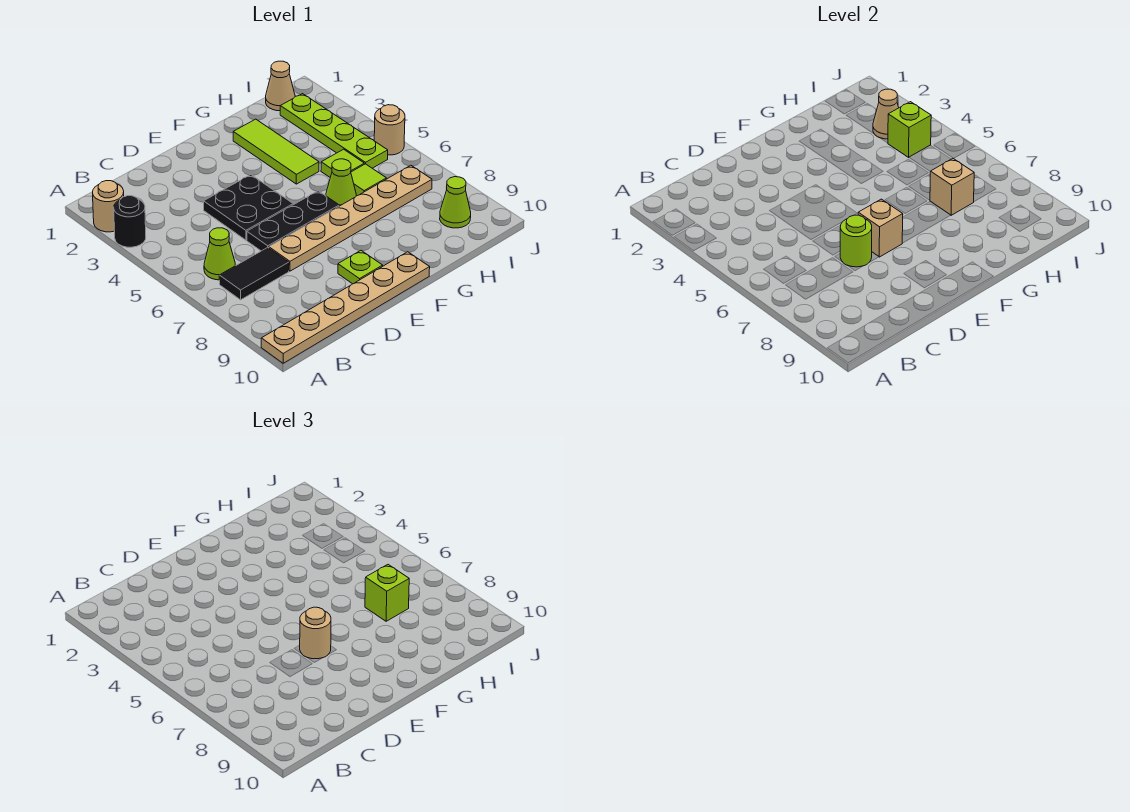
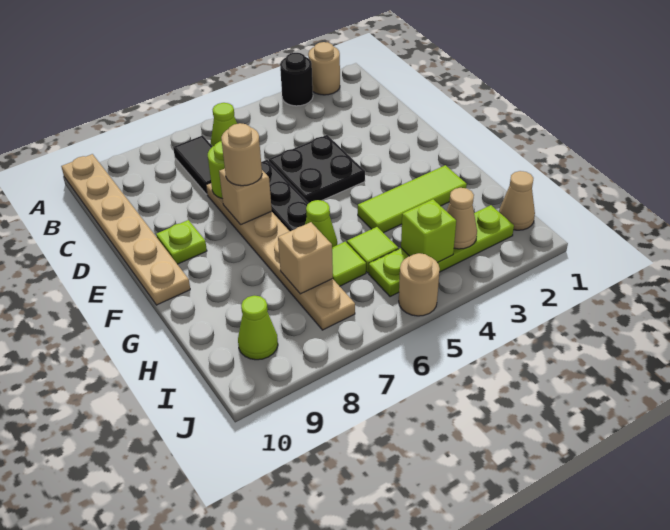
lime 1x1 brick [365,565,409,621] -> none

